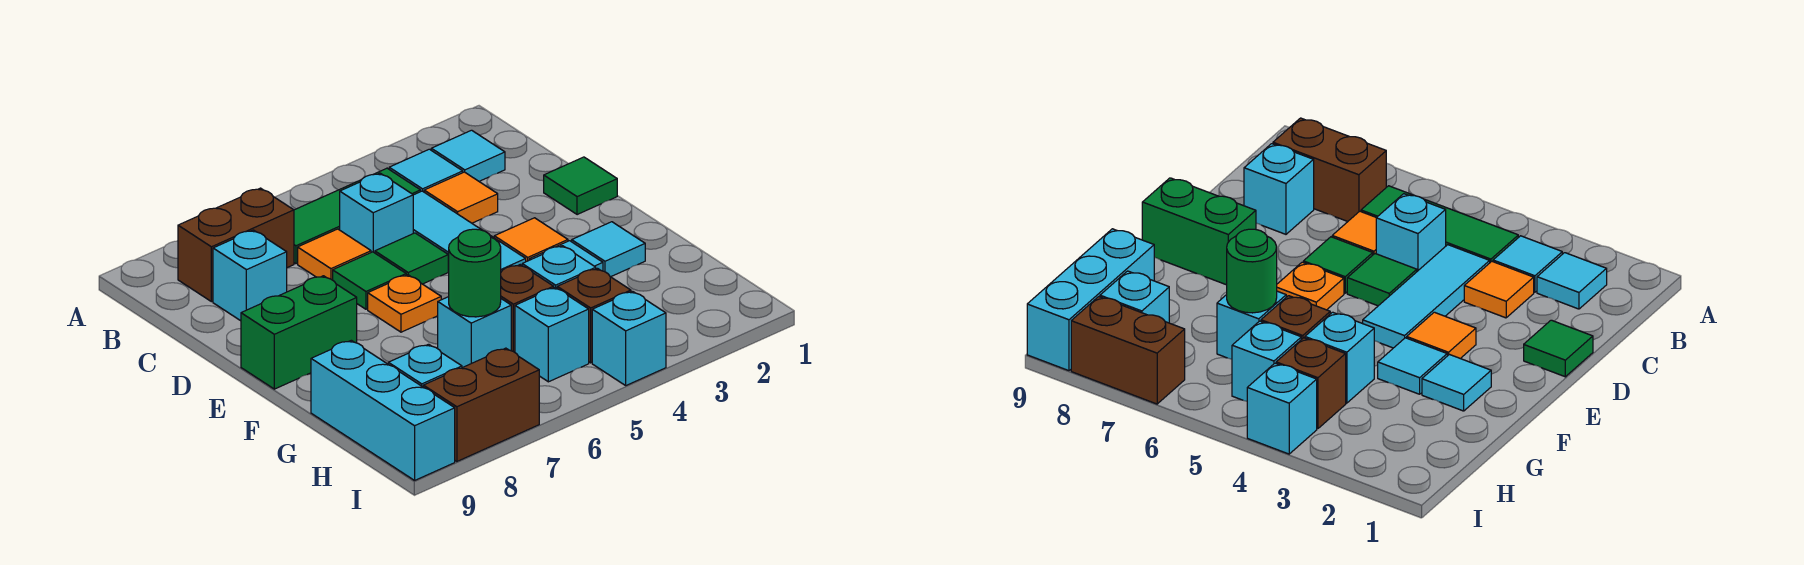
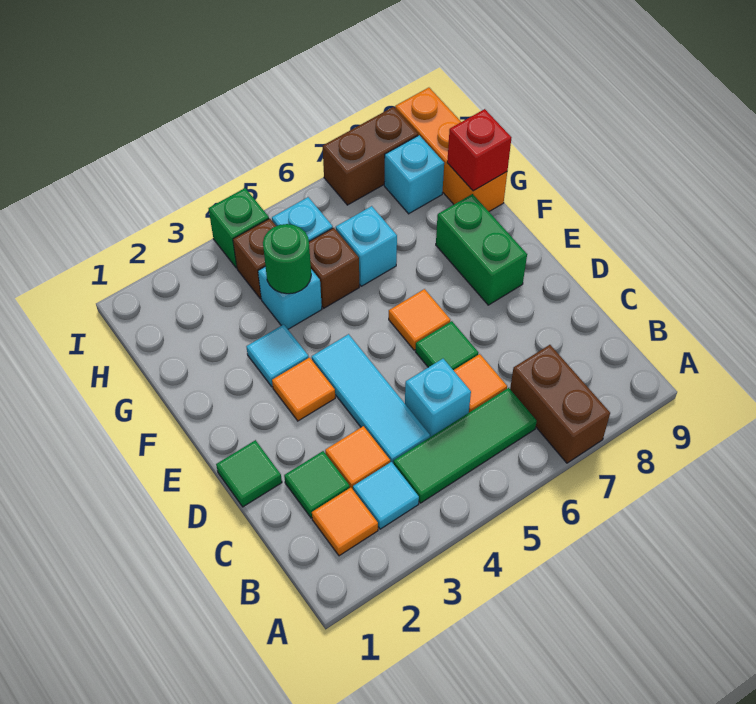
cyan 1x1 tile [431,130,505,181] -> orange 1x1 tile [312,488,378,556]
brown 1x2 brick [178,188,294,302] -> brown 1x2 brick turned to [510,345,610,463]
cyan 1x1 brick [213,230,287,321] -> none
green 1x1 tile [375,233,448,284] -> green 1x1 tile moved to [284,451,350,518]
orange 1x1 plate [368,275,441,332] -> orange 1x1 tile [389,289,450,350]
green 1x2 brick [241,276,357,389] -> green 1x2 brick turned to [436,194,527,305]
cyan 1x1 tile [572,222,645,277] -> none
green 1x1 round brick [448,229,501,317] -> green 1x1 round brick moved to [263,224,311,294]
cyan 1x3 brick [311,340,455,480] -> orange 1x3 brick [395,88,507,211]
none -> red 1x1 brick [447,109,511,191]
cyan 1x1 brick [592,291,666,385] -> green 1x1 brick [209,188,269,268]

